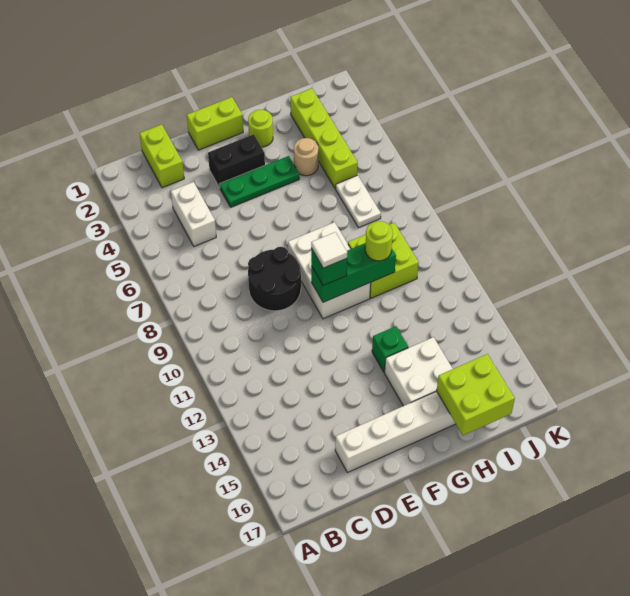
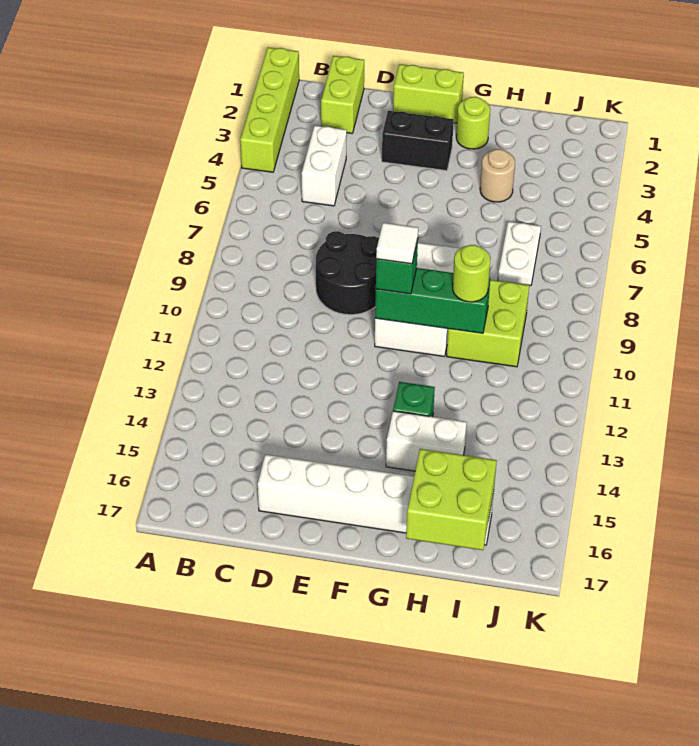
green 1x3 plate [220,156,299,207] -> none
white 2x2 brick [385,337,453,406] -> white 1x2 brick [386,411,467,471]
lime 1x4 brick [290,88,358,189] -> lime 1x4 brick moved to [240,47,299,172]

